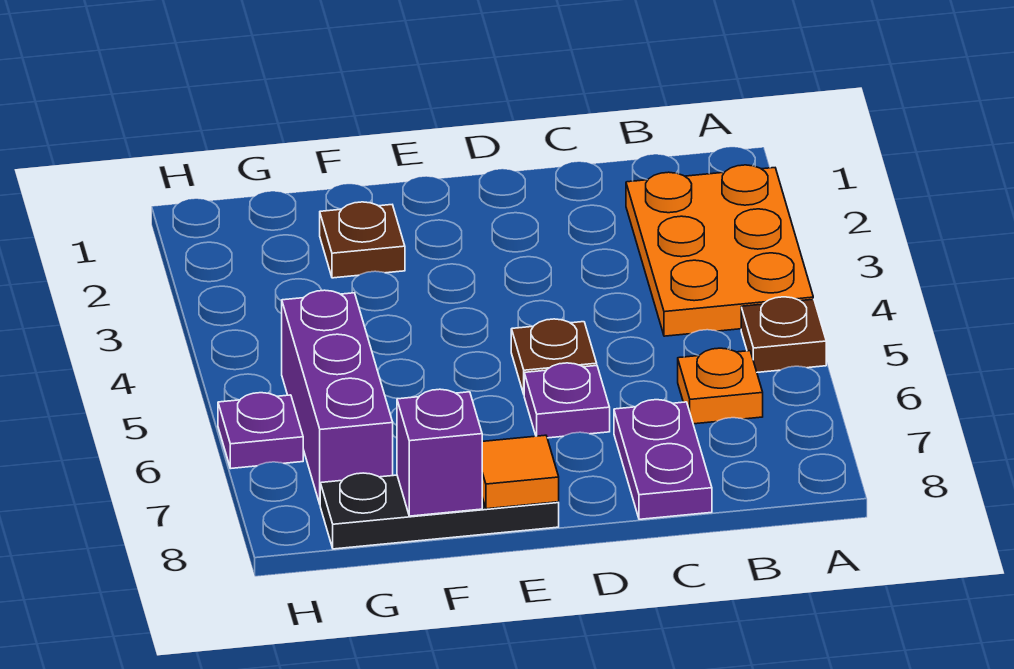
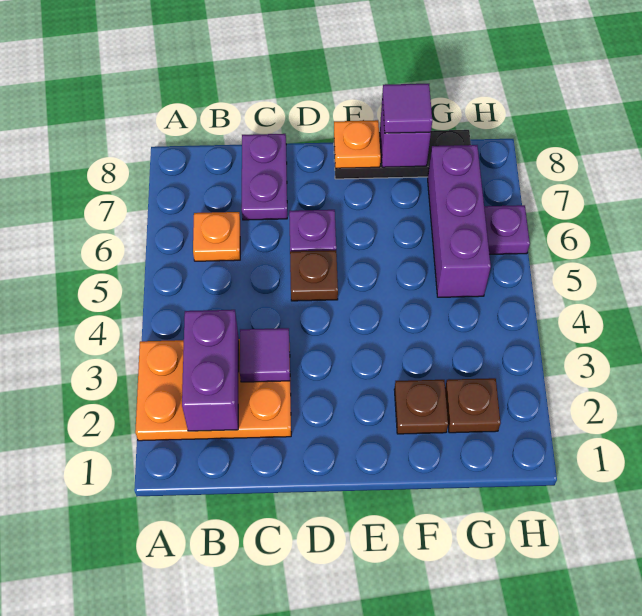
orange 2x3 plate [626,165,813,336] -> orange 2x3 plate turned to [135,339,291,441]
brown 1x1 plate [741,297,826,372] -> brown 1x1 plate moved to [445,378,500,433]
none -> purple 1x2 brick [182,310,239,431]
none -> purple 1x1 tile [240,328,290,382]
orange 1x1 tile [482,435,559,509] -> orange 1x1 plate [334,120,381,168]
none -> purple 1x1 tile [382,84,432,133]

